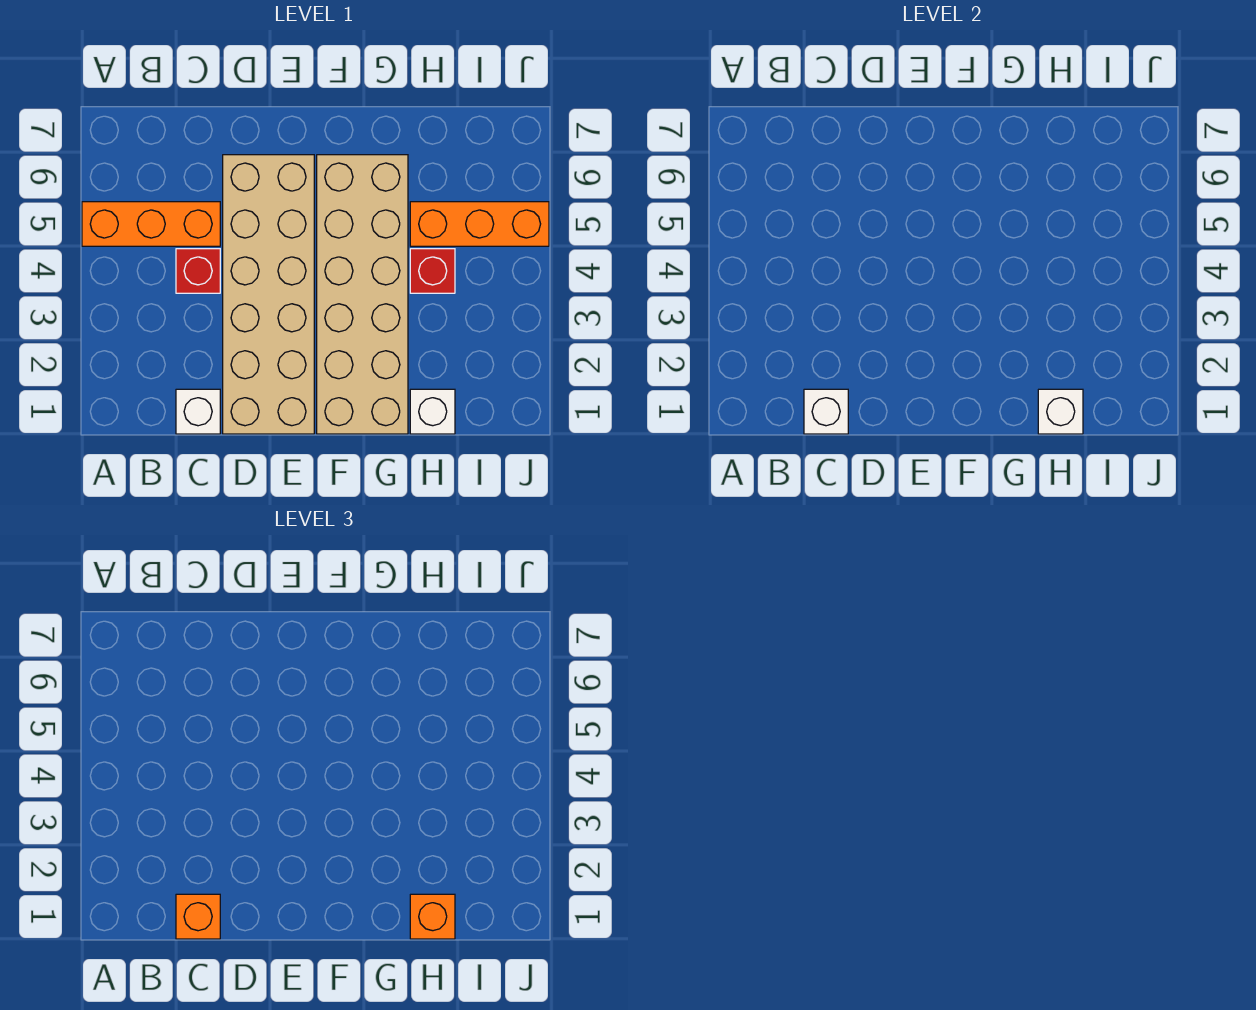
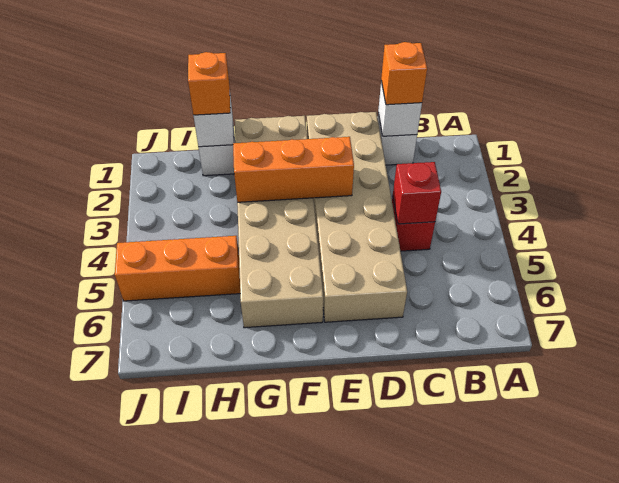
orange 1x3 brick [82,202,220,246] -> orange 1x3 brick moved to [233,137,354,202]
red 1x1 brick [410,249,455,293] -> red 1x1 brick moved to [393,162,441,224]

